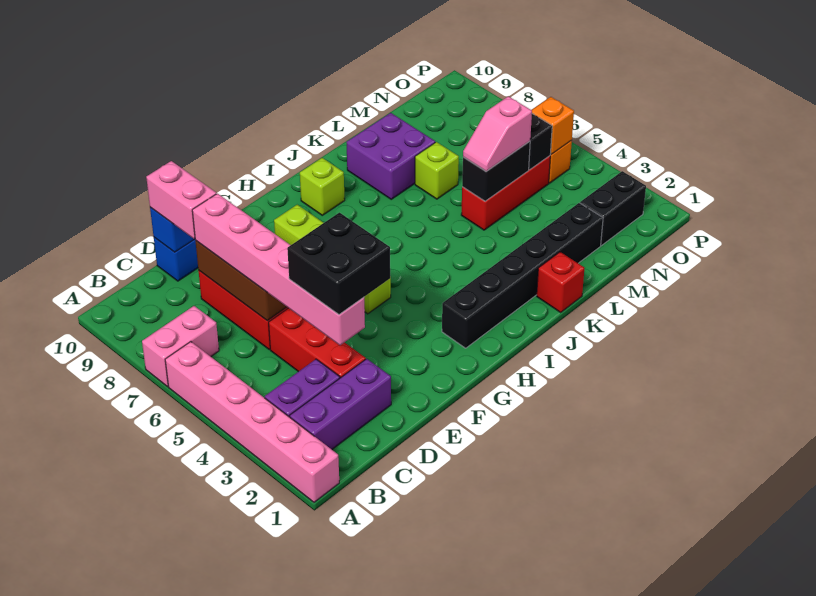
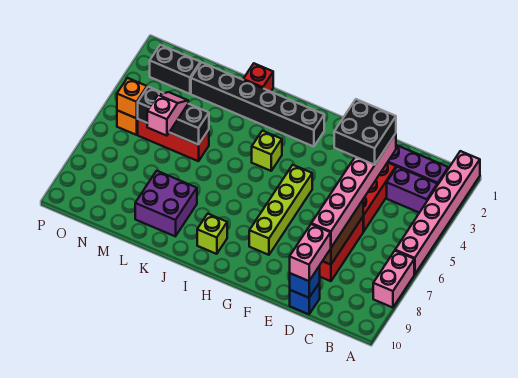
pink 1x2 brick [142,306,219,387] -> pink 1x2 brick turned to [373,251,414,308]
pink 1x2 slope [463,96,532,171] -> pink 1x2 slope turned to [147,92,188,136]
lime 1x1 brick [415,142,459,199] -> lime 1x1 brick moved to [252,131,282,171]

